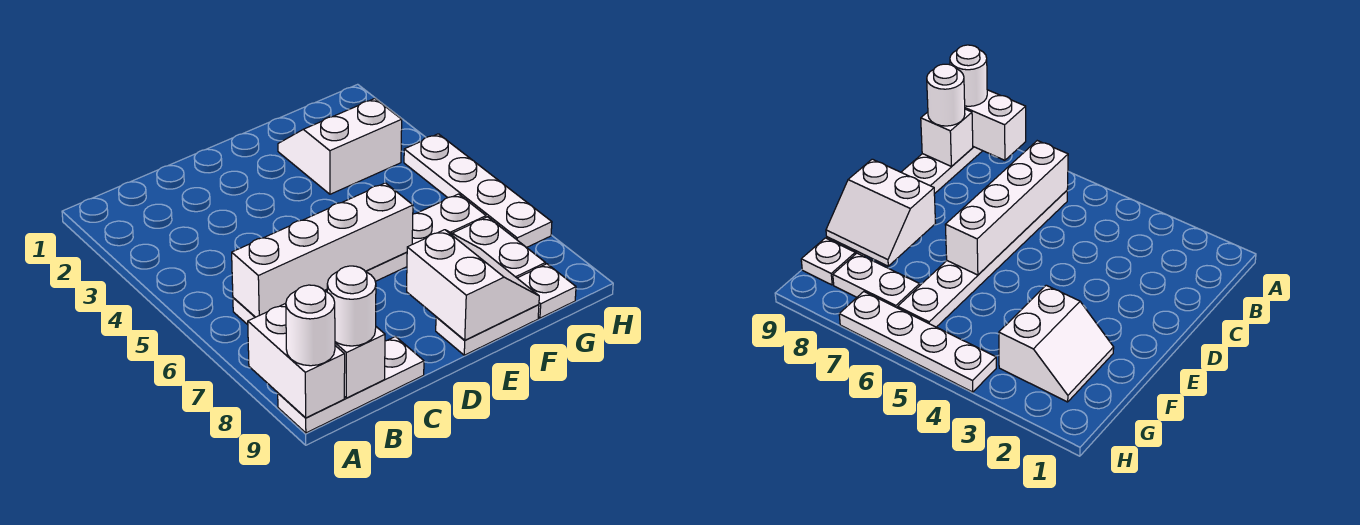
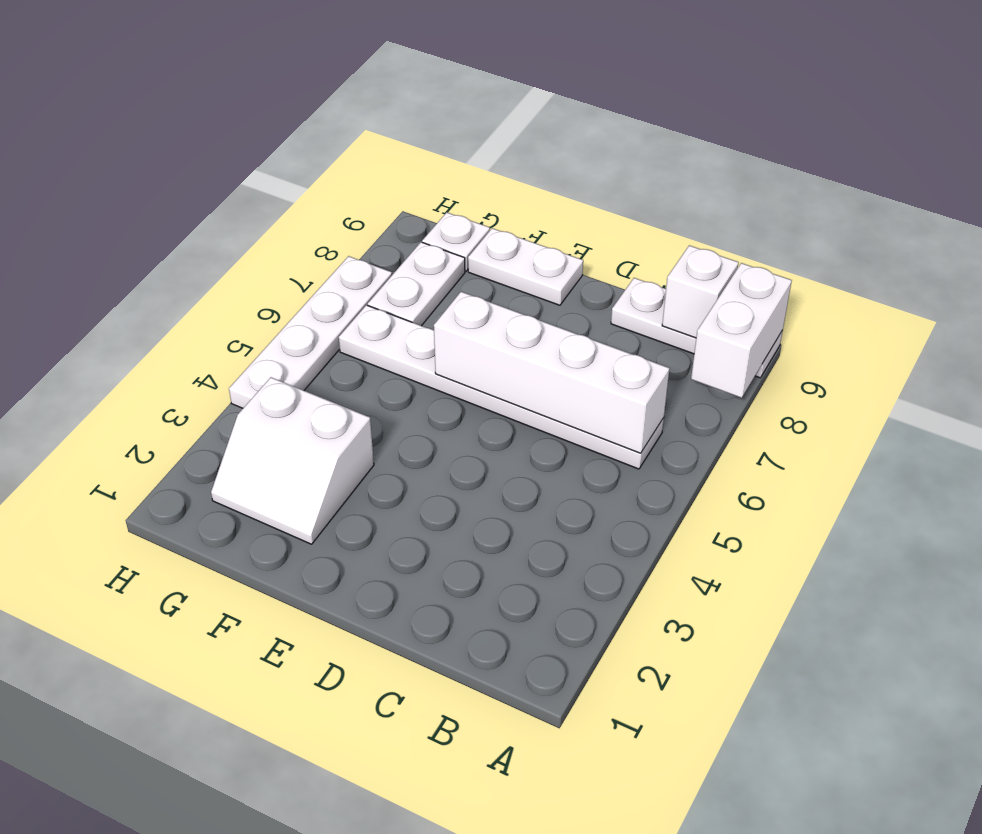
white 1x1 round brick [286,285,335,366] -> none
white 1x1 round brick [327,266,376,346] -> none
white 2x2 slope [407,230,539,340] -> none

